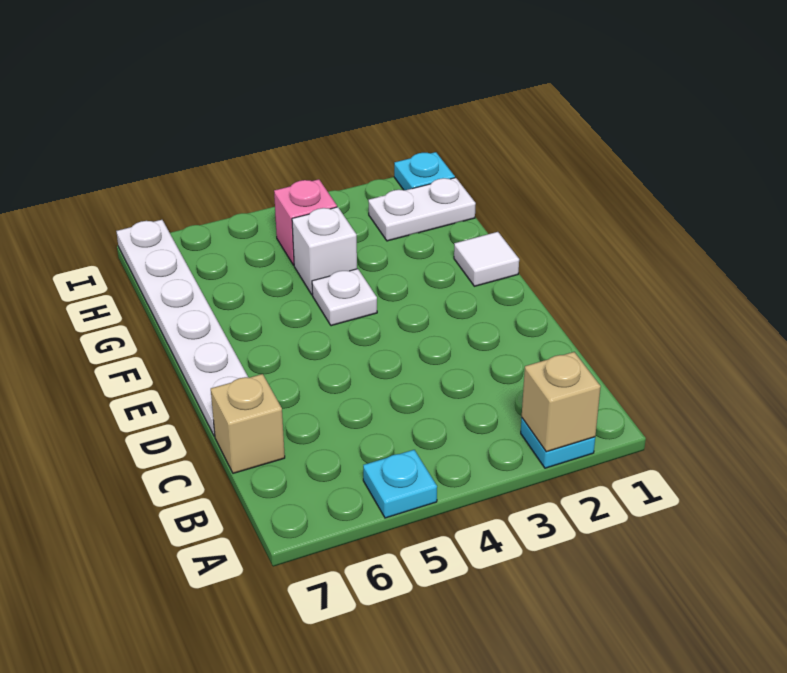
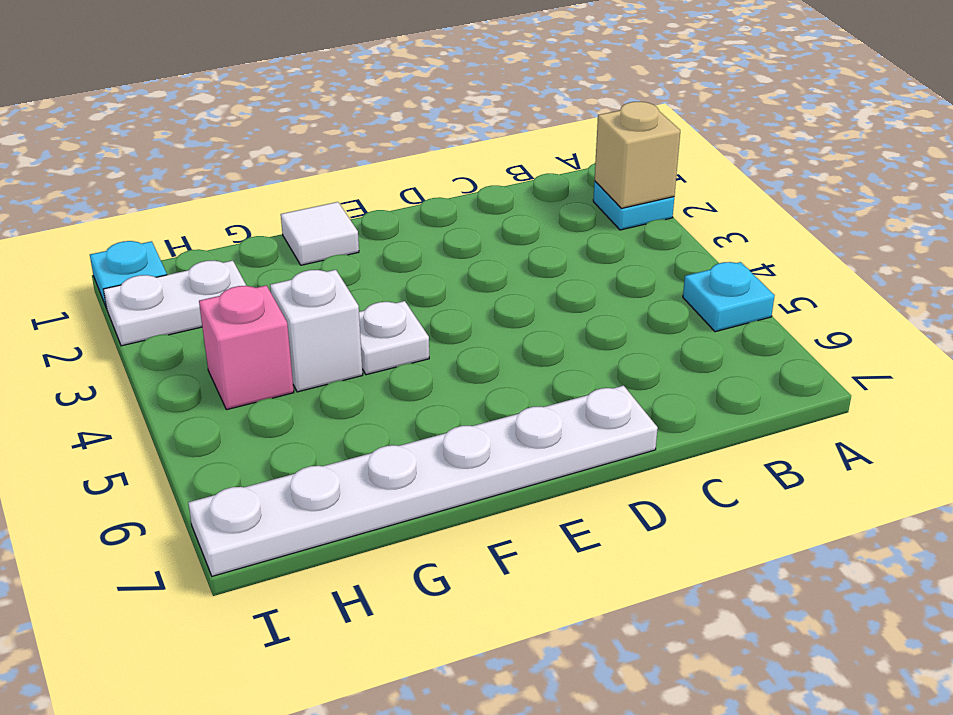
tan 1x1 brick [211,374,285,473] -> none
white 1x2 plate [368,178,476,241] -> white 1x2 plate turned to [103,260,246,346]

